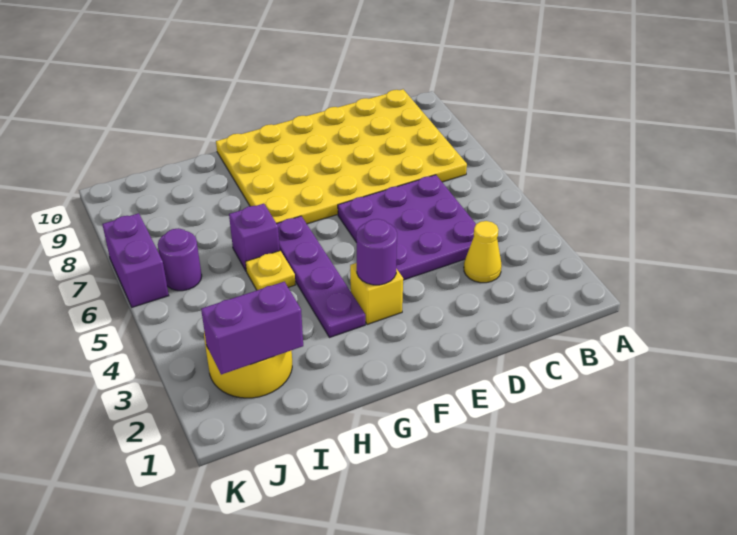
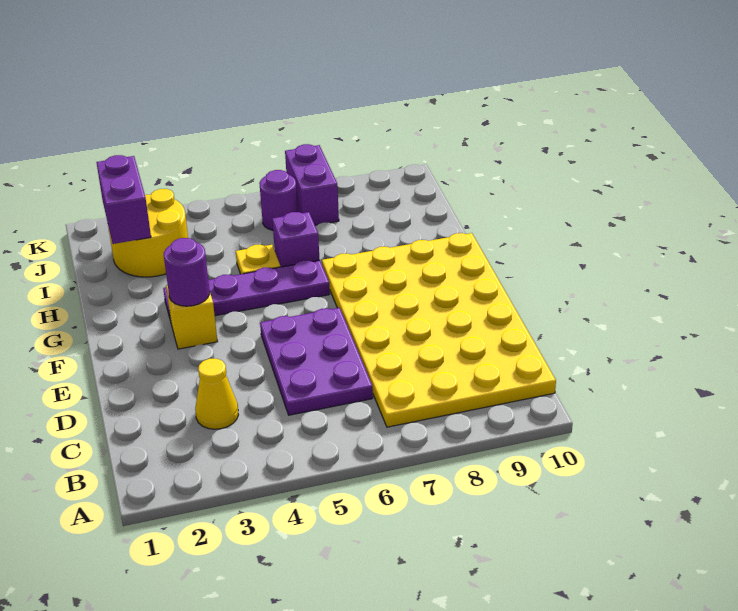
purple 3x3 plate [338,175,476,280] -> purple 2x3 plate [260,308,373,415]
purple 1x2 brick [102,213,169,307] -> purple 1x2 brick turned to [285,144,339,225]

